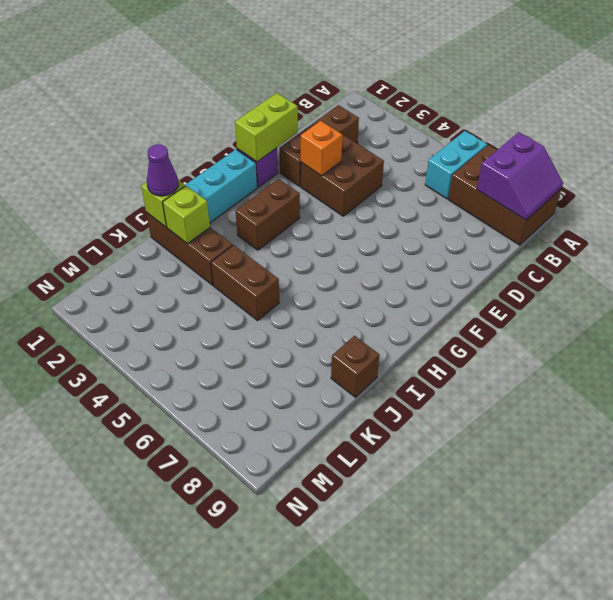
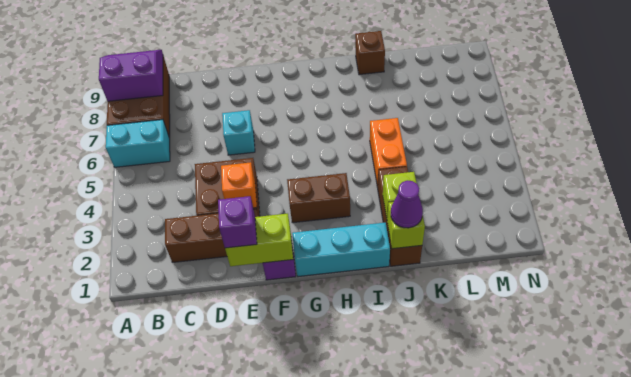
none -> purple 1x1 brick [218,196,257,248]
none -> cyan 1x1 brick [222,110,255,155]
brown 1x2 brick [211,245,279,320] -> orange 1x2 brick [370,118,407,187]

